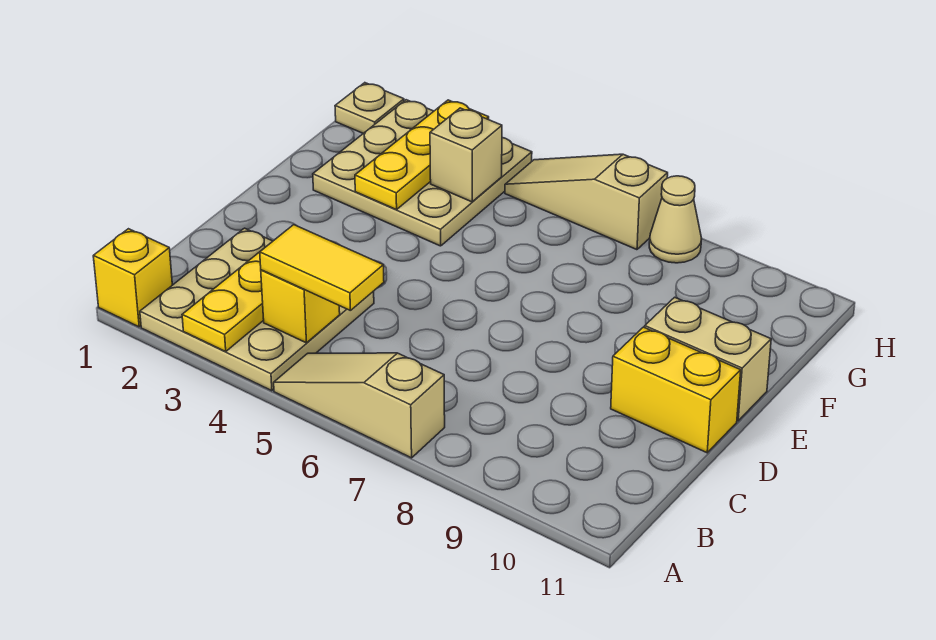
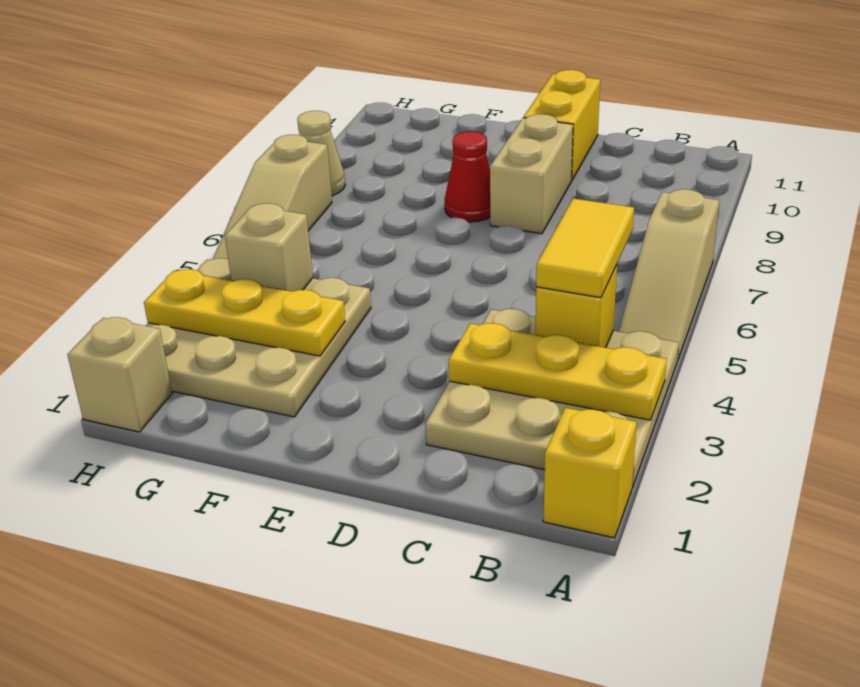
none -> red 1x1 cone [445,131,490,222]
tan 1x2 brick [645,297,771,421] -> tan 1x2 brick moved to [490,114,573,234]
tan 1x1 plate [335,83,404,133] -> tan 1x1 brick [67,317,172,432]

